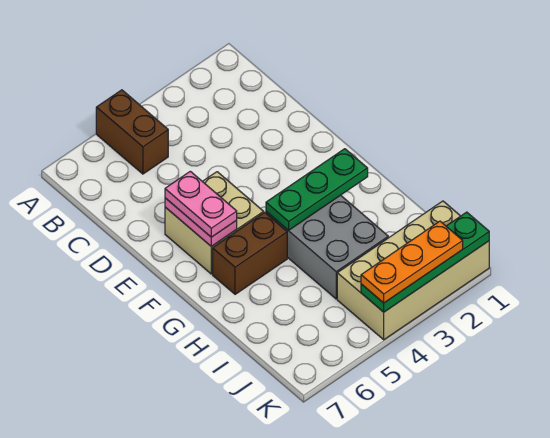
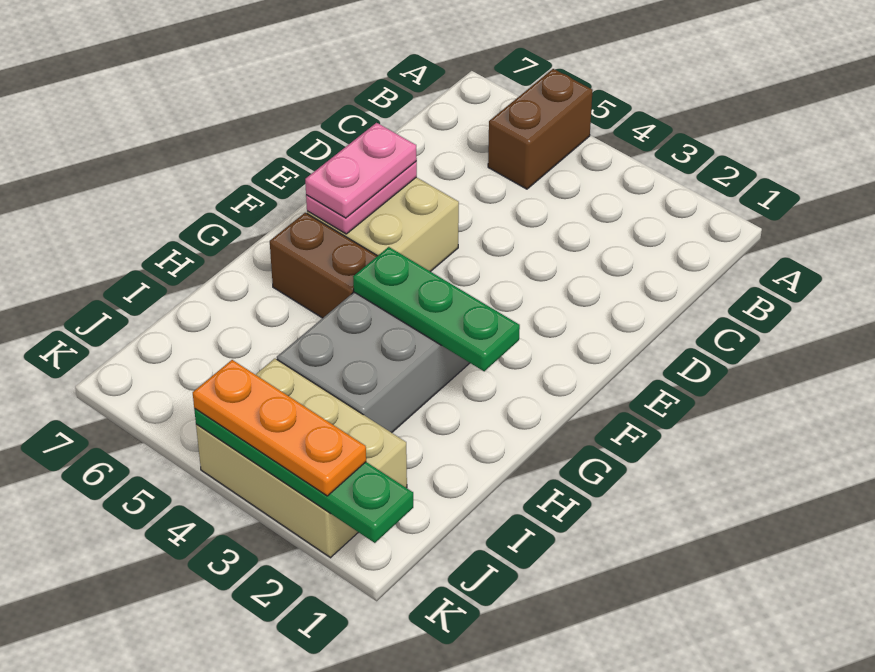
tan 2x4 brick [337,201,489,340] -> tan 2x3 brick [196,359,407,558]

